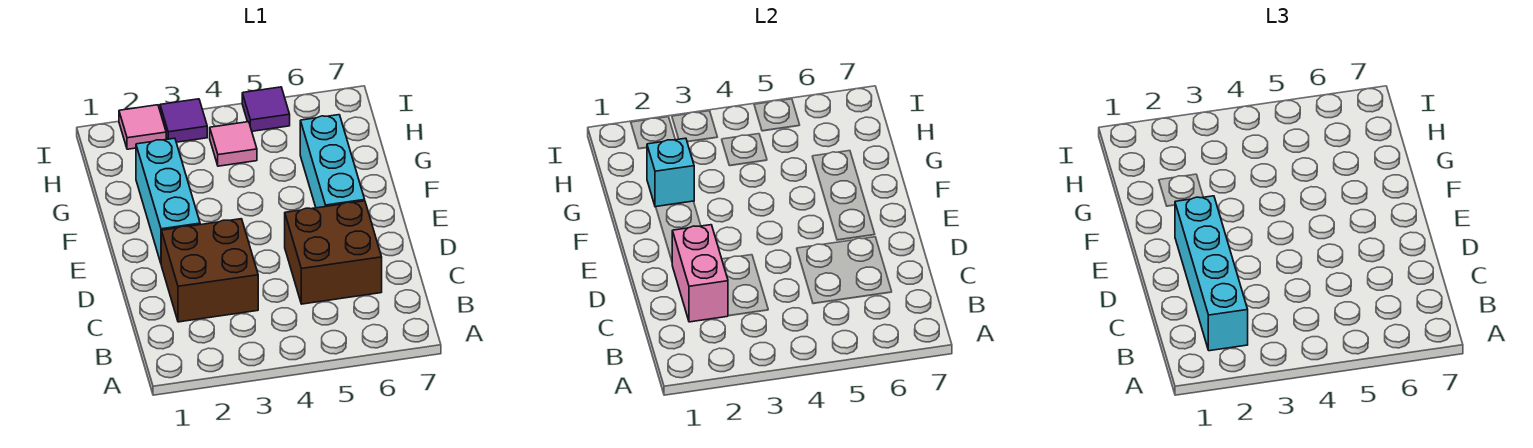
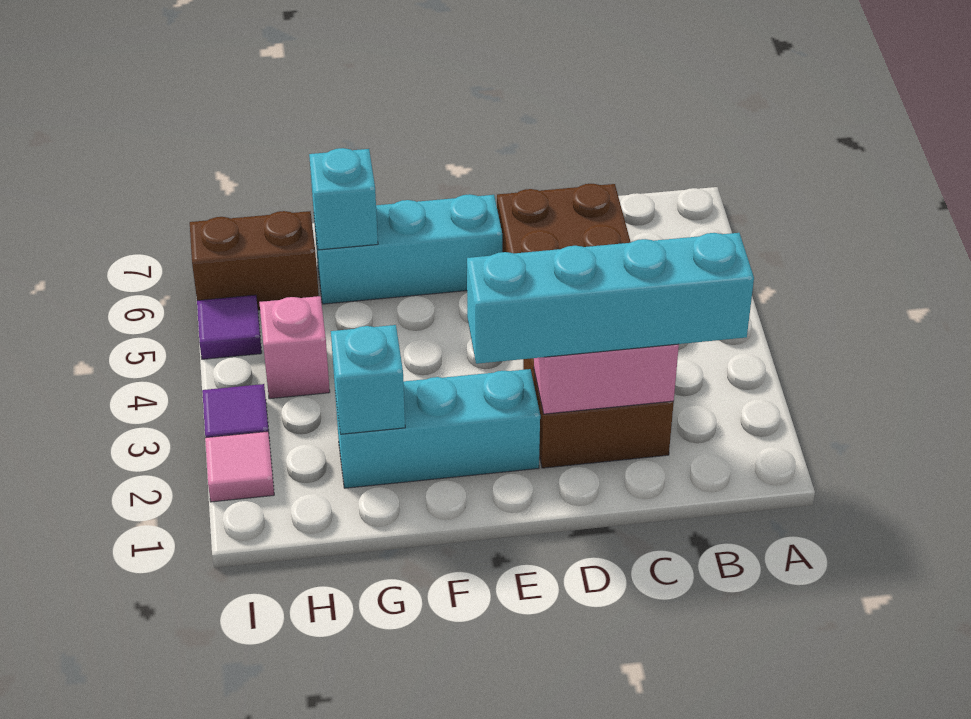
none -> cyan 1x1 brick [309,148,378,250]
pink 1x1 tile [210,122,257,166] -> pink 1x1 brick [259,296,330,399]
none -> brown 1x2 brick [190,211,319,310]

